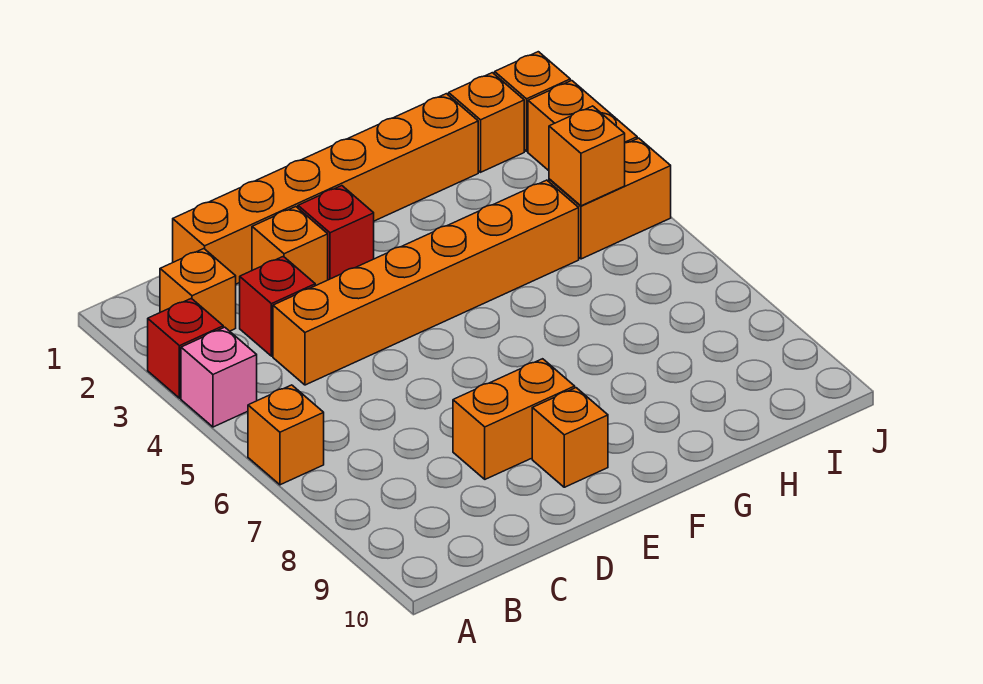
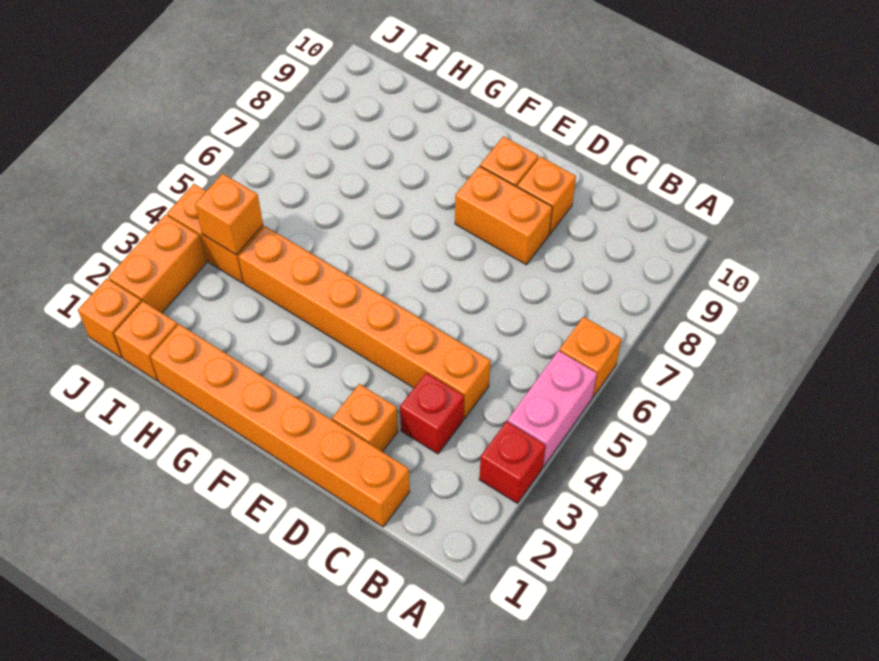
pink 1x1 brick [181,327,257,427] -> pink 1x2 brick [507,351,597,467]
orange 1x1 brick [160,249,236,331] -> orange 1x1 brick moved to [517,157,576,234]
red 1x1 brick [298,186,374,280] -> none

